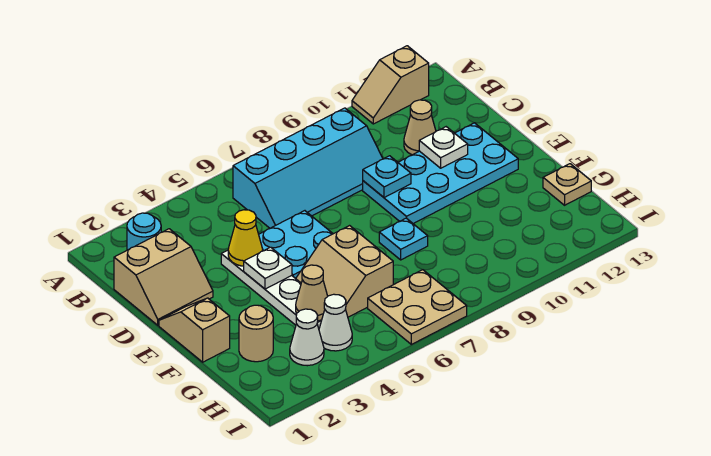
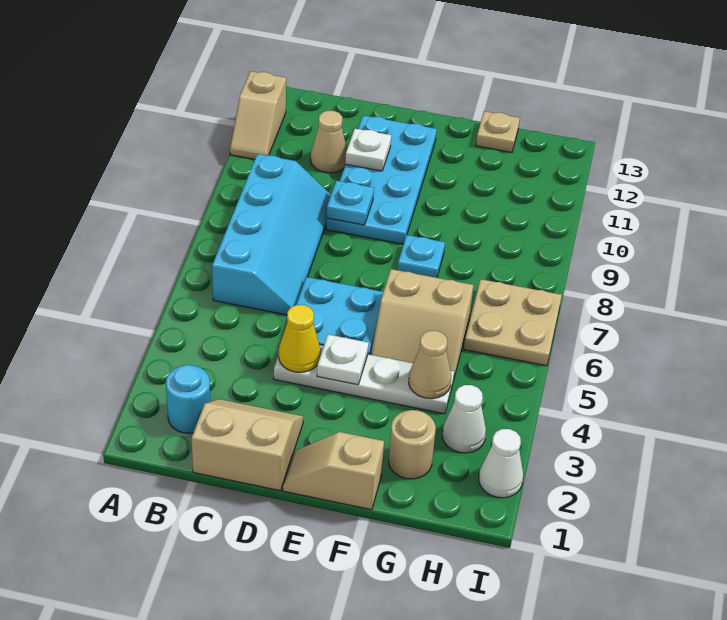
tan 2x2 slope [114,229,213,325] -> tan 2x2 slope turned to [192,399,303,491]
white 1x1 cone [319,294,352,351] -> white 1x1 cone moved to [479,429,523,498]

